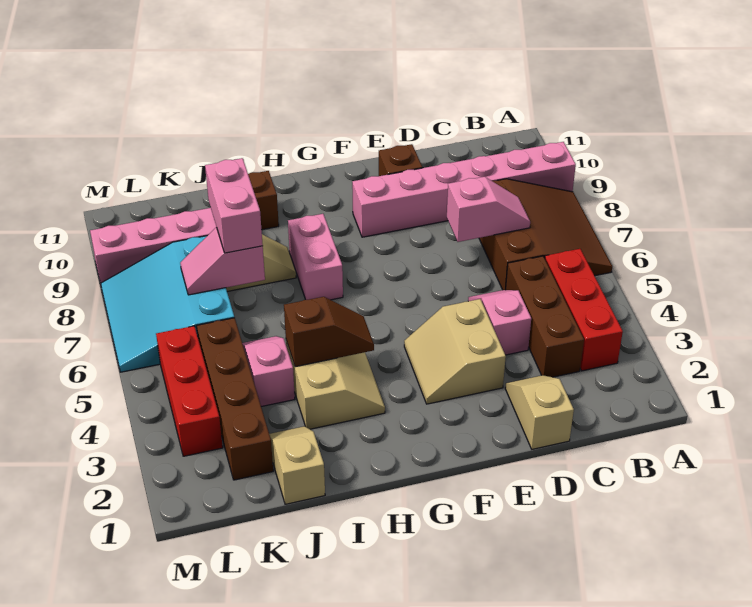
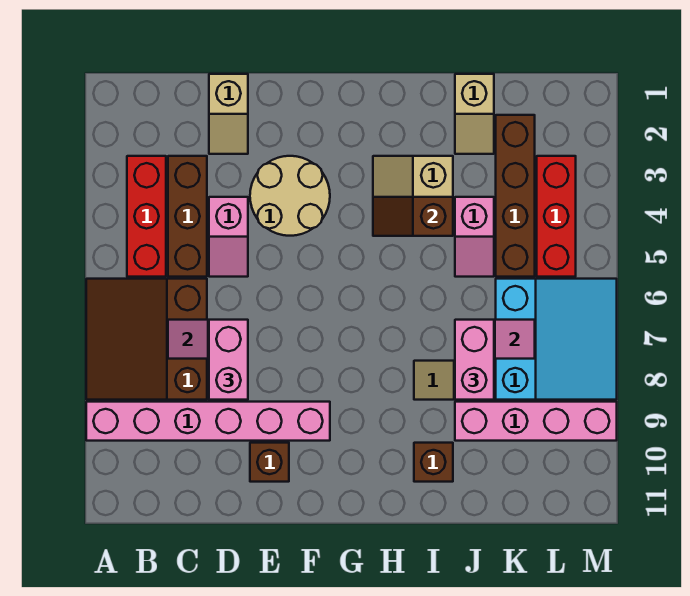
tan 2x2 slope [404,299,506,404] -> tan 2x2 round brick [250,156,330,236]
pink 1x2 brick [288,214,343,300] -> pink 1x2 brick moved to [209,320,248,400]

